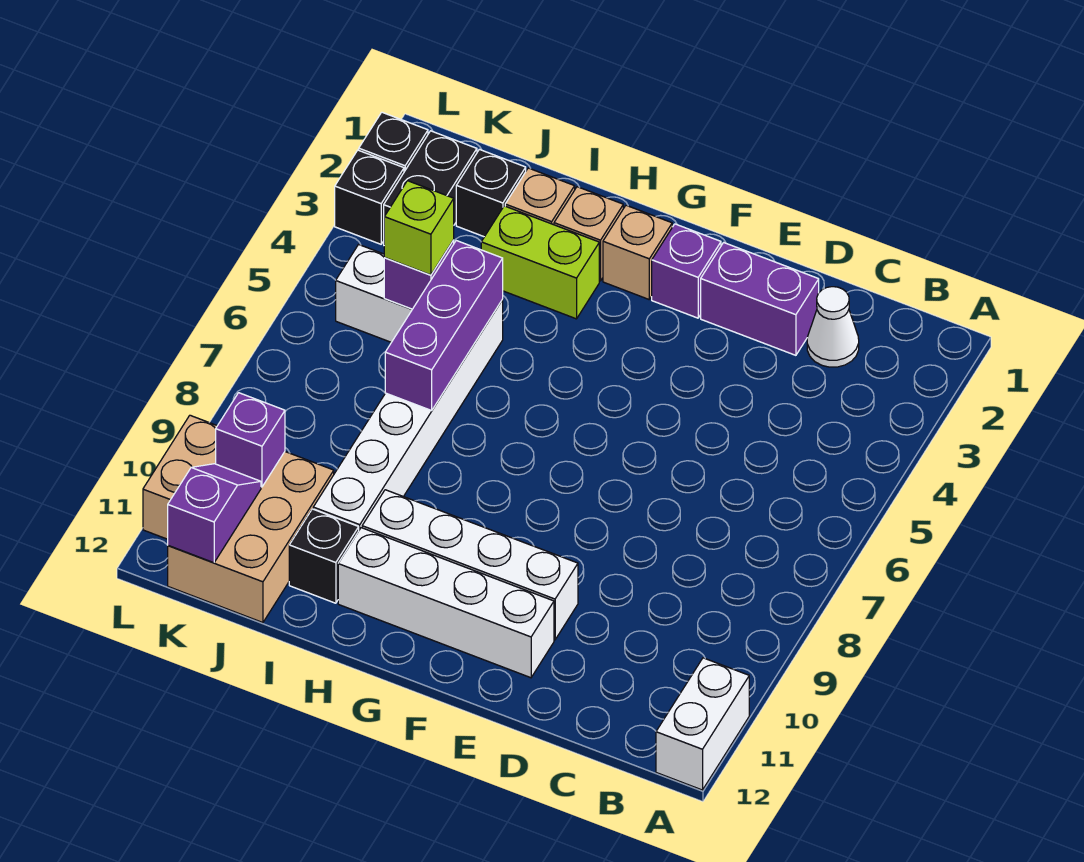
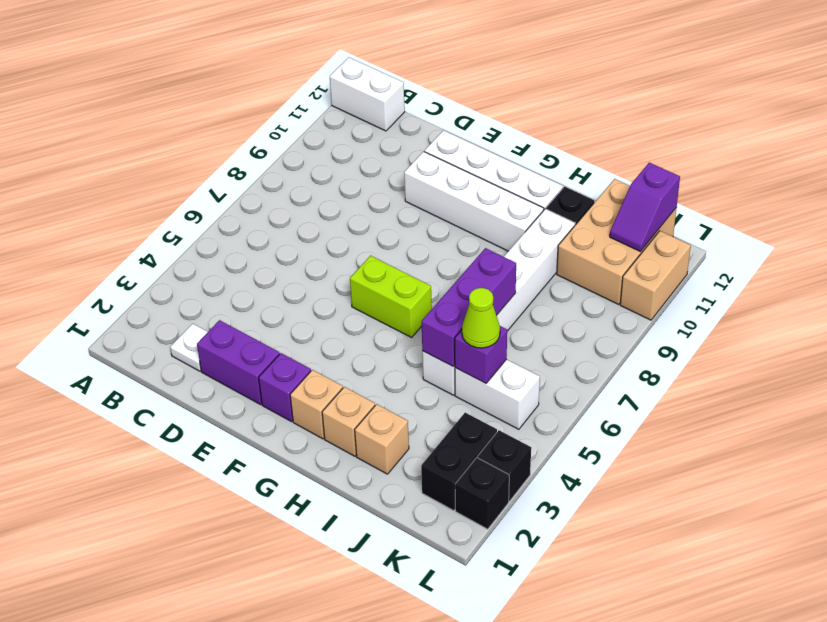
white 1x2 brick [656,658,749,790] -> white 1x2 brick turned to [330,57,405,131]
white 1x1 cone [807,287,859,367] -> white 1x1 plate [170,324,207,371]
lime 1x2 brick [481,206,599,319] -> lime 1x2 brick moved to [350,256,432,337]
black 1x1 brick [456,149,526,237] -> none
lime 1x1 brick [384,181,454,275] -> lime 1x1 cone [462,288,500,348]
purple 1x1 brick [216,393,285,487] -> none

